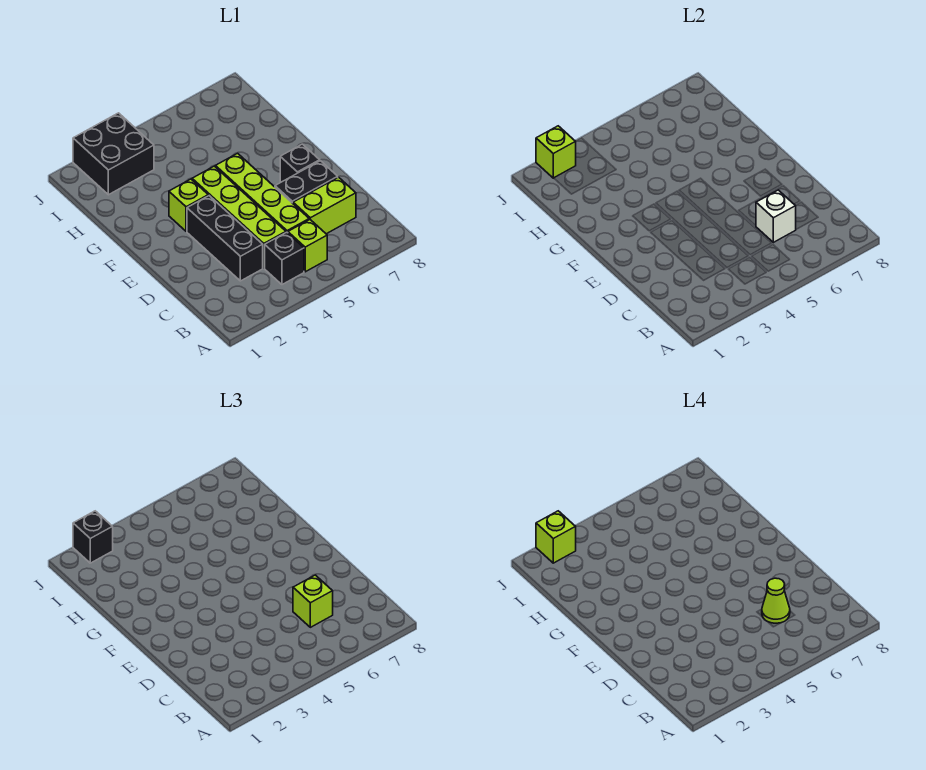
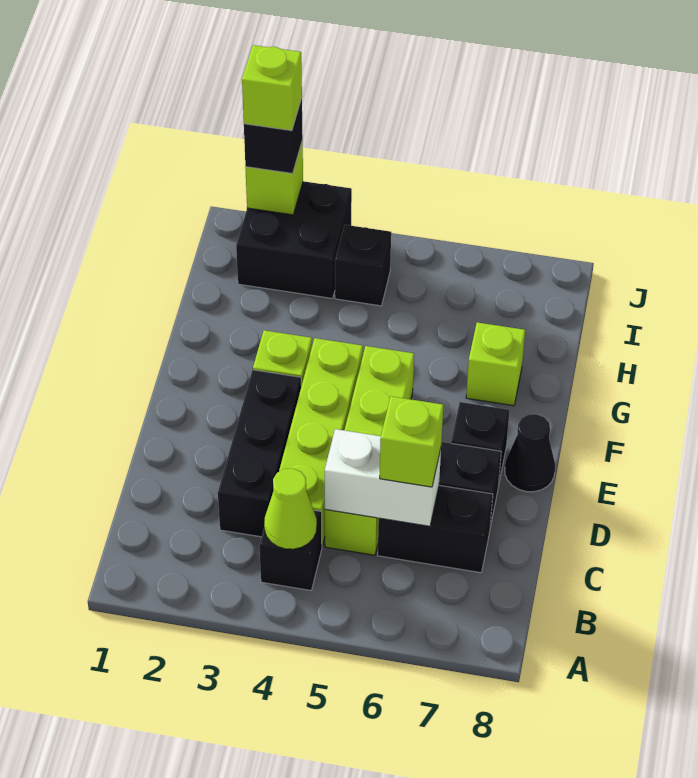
lime 1x1 brick [288,220,327,272] -> lime 1x1 brick moved to [466,322,525,406]
lime 1x2 brick [293,177,356,234] -> black 1x2 brick [378,485,493,573]
white 1x1 brick [756,190,796,242] -> white 1x2 brick [325,429,441,526]
lime 1x1 cone [762,578,790,623] -> lime 1x1 cone moved to [264,469,317,549]
none -> black 1x1 cone [505,414,555,492]
none -> black 1x1 brick [335,225,391,306]

